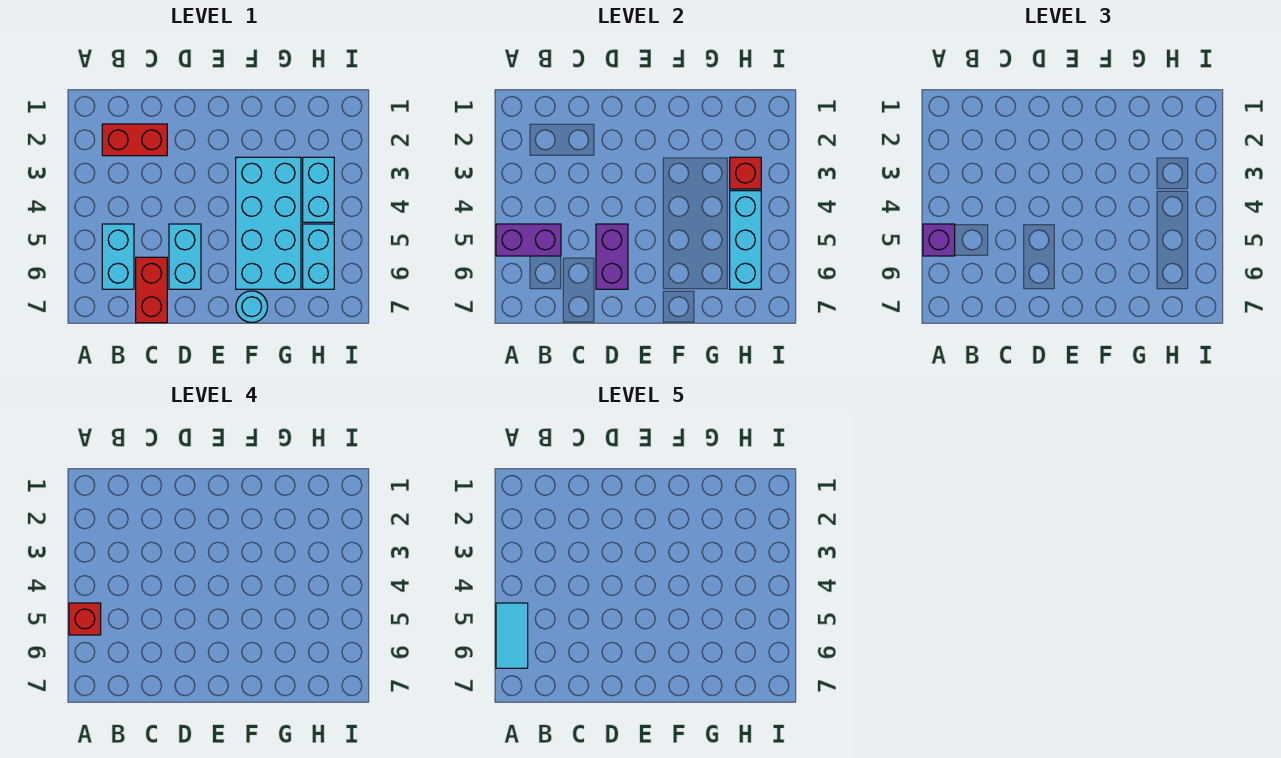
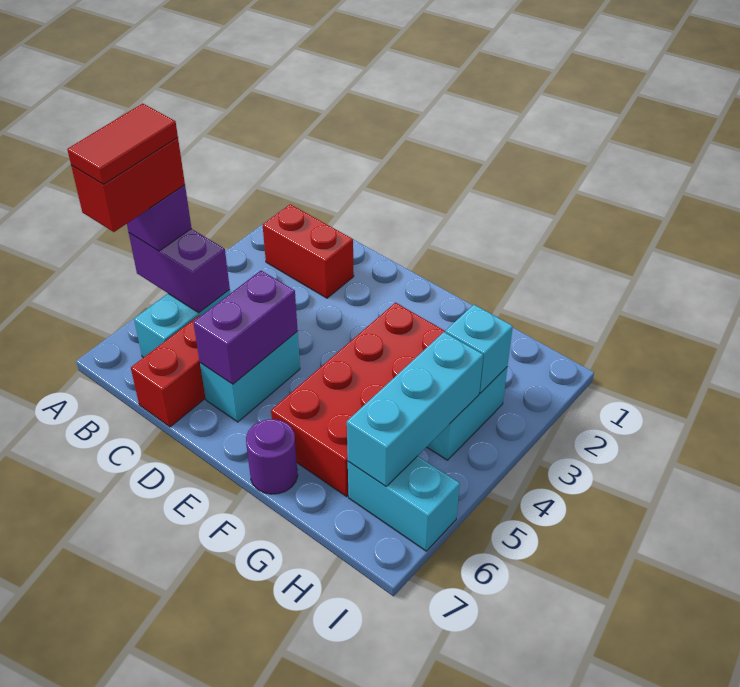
red 1x1 brick [69,603,101,635] -> red 1x2 brick [71,138,185,232]
cyan 1x2 tile [496,603,528,668] -> red 1x2 tile [67,103,178,185]
cyan 2x4 brick [236,157,301,289] -> red 2x4 brick [271,303,445,496]
cyan 1x1 round brick [236,291,268,323] -> purple 1x1 round brick [246,419,298,494]
red 1x1 brick [730,157,761,189] -> cyan 1x1 brick [445,305,513,393]
cyan 1x2 brick [303,224,334,289] -> cyan 1x2 brick turned to [348,456,460,551]

